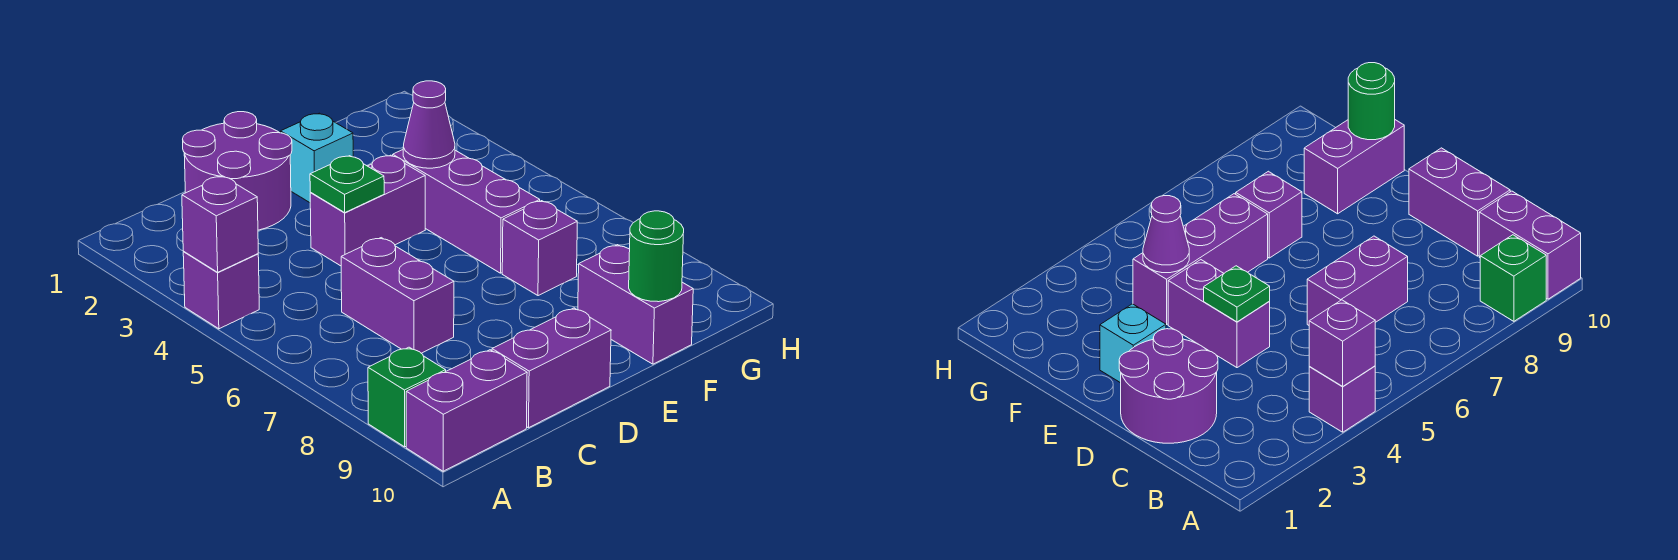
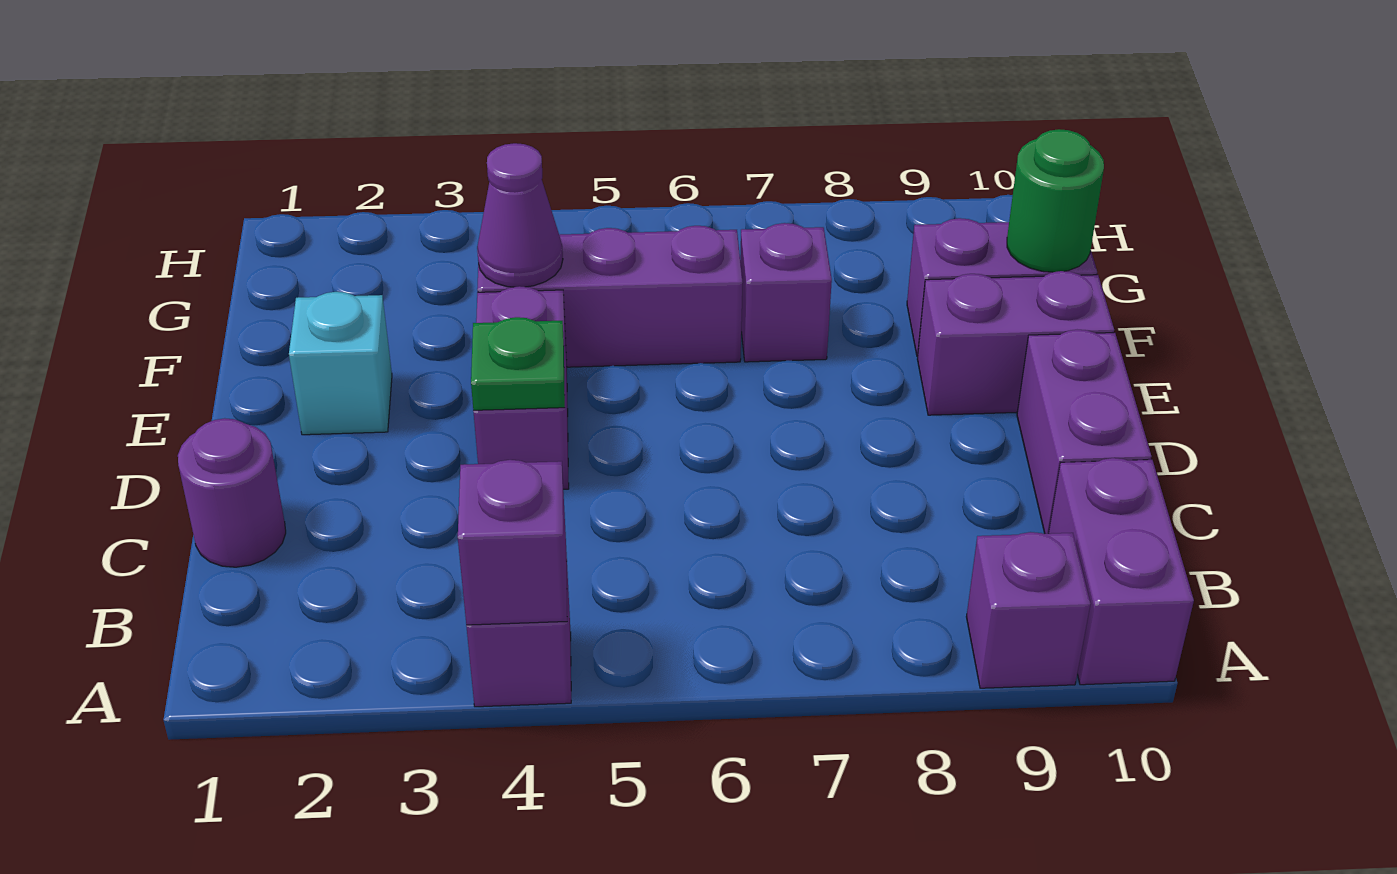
green 1x1 brick [368,347,446,447] -> purple 1x1 brick [966,532,1090,688]
purple 2x2 round brick [183,112,292,230] -> purple 1x1 round brick [178,418,286,567]
purple 1x2 brick [341,238,454,353] -> purple 1x2 brick moved to [917,271,1114,415]

